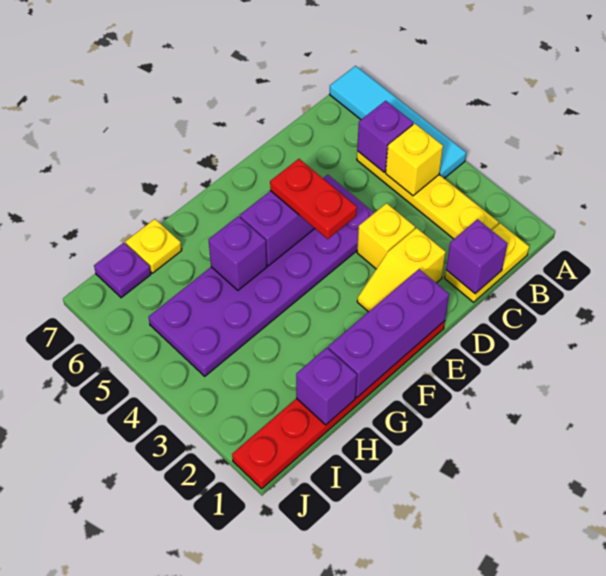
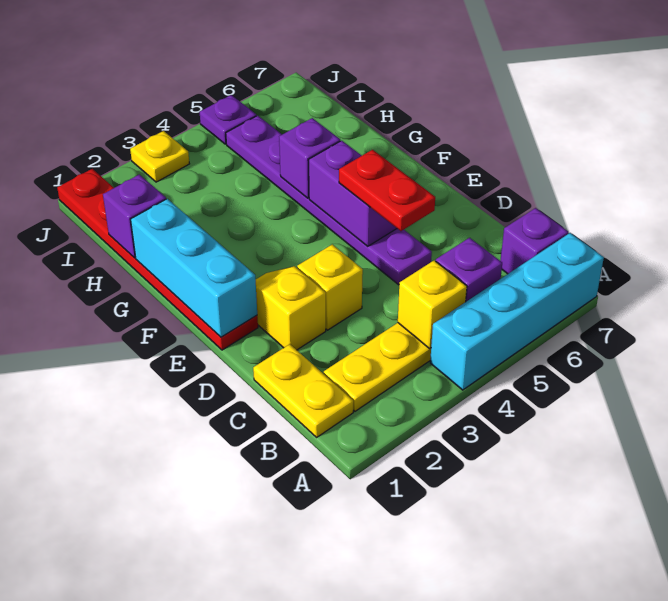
cyan 1x4 tile [330,66,466,178] -> cyan 1x4 brick [430,233,604,390]
purple 1x1 brick [446,219,508,294] -> purple 1x1 brick moved to [500,208,568,274]
purple 2x6 plate [149,175,374,376] -> purple 1x6 plate [226,116,432,285]
purple 1x3 brick [328,269,449,398] -> cyan 1x3 brick [131,199,257,337]
red 1x2 plate [270,159,357,239] -> red 1x2 plate turned to [339,150,435,231]
yellow 1x1 plate [126,219,182,273] -> yellow 1x1 plate moved to [130,131,189,182]
purple 1x1 plate [94,243,151,298] -> purple 1x1 plate moved to [200,95,256,144]

